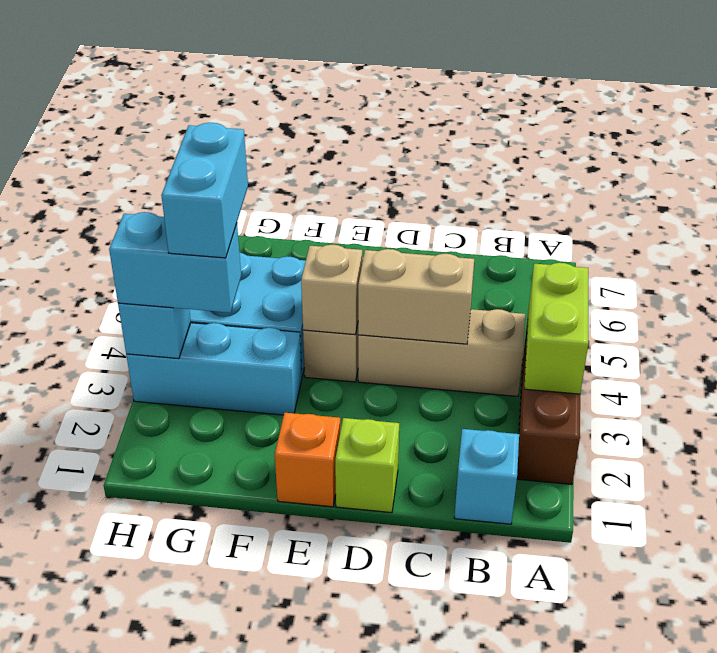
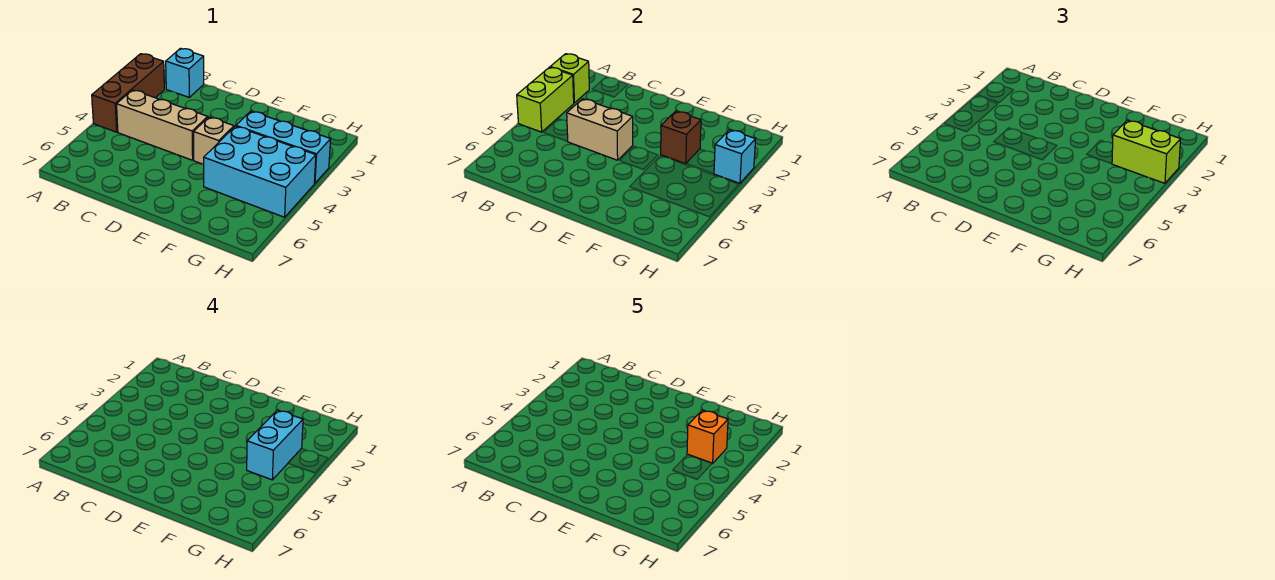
lime 1x1 brick [335,418,399,513] -> lime 1x1 brick moved to [551,54,589,103]
orange 1x1 brick [275,413,340,507] -> orange 1x1 brick moved to [687,410,728,463]
tan 1x1 brick [301,245,362,335] -> none
none -> brown 1x1 brick [661,111,701,164]
cyan 1x2 brick [109,212,241,313] -> lime 1x2 brick [1112,120,1181,183]

